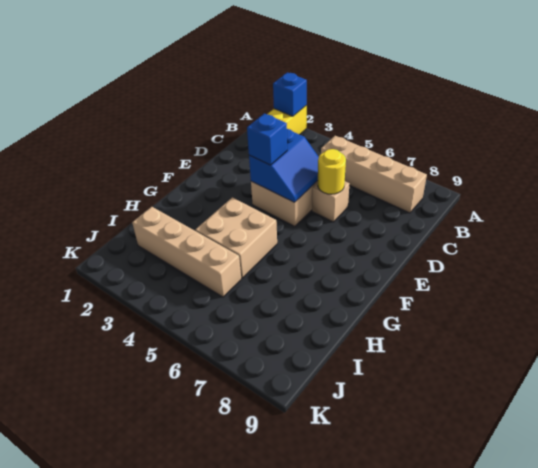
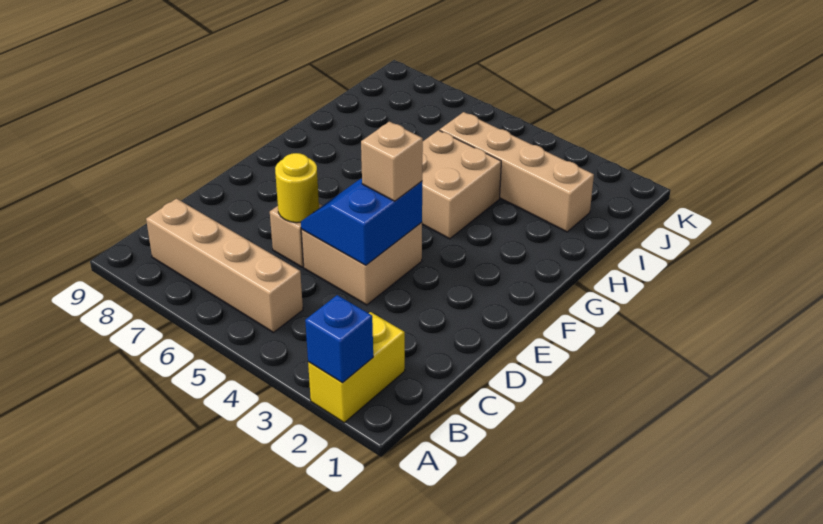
blue 1x1 brick [247,114,287,165] -> tan 1x1 brick [361,122,423,201]

